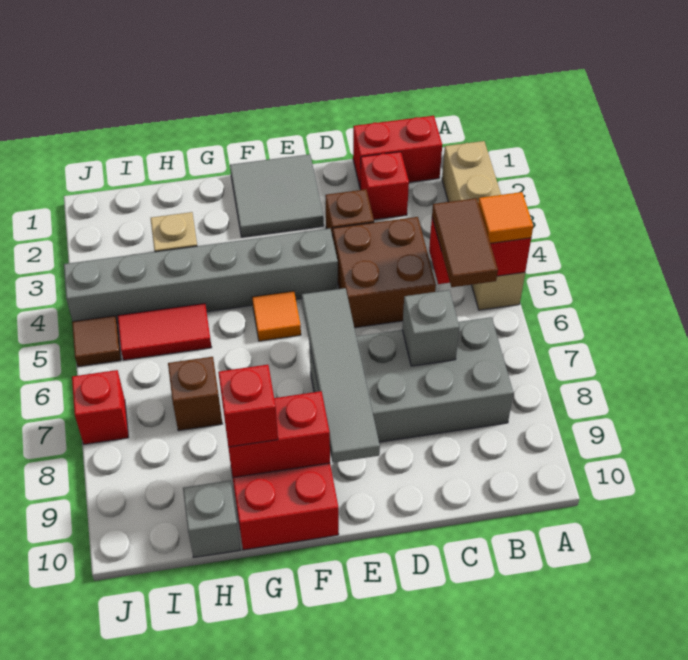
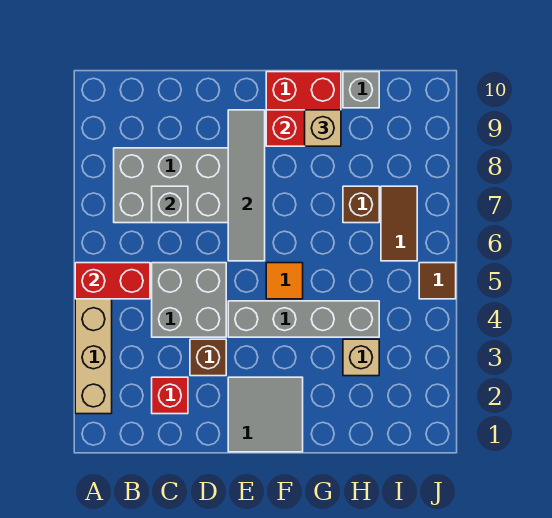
orange 1x1 tile [478,192,533,244] -> none
red 1x2 brick [353,116,442,187] -> none
brown 1x2 tile [432,198,498,287] -> brown 1x2 tile moved to [381,186,417,261]
brown 2x2 brick [333,217,436,328] -> grey 2x2 brick [152,263,226,337]
grey 1x6 brick [64,229,338,324] -> grey 1x4 brick [228,301,379,337]
red 1x1 brick [218,365,278,447] -> tan 1x1 brick [305,110,341,146]
red 1x2 tile [118,303,212,360] -> none
red 1x1 brick [72,370,129,444] -> none

